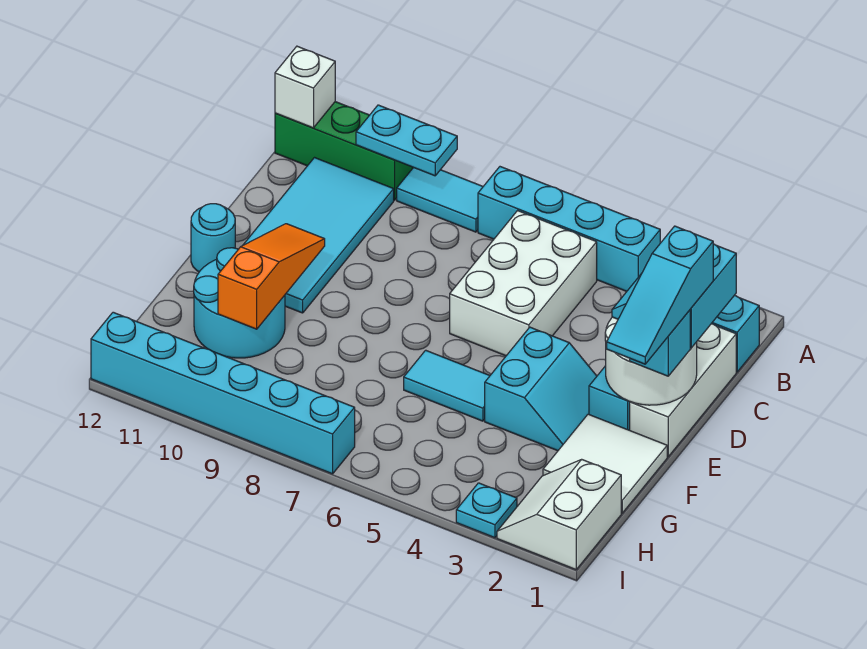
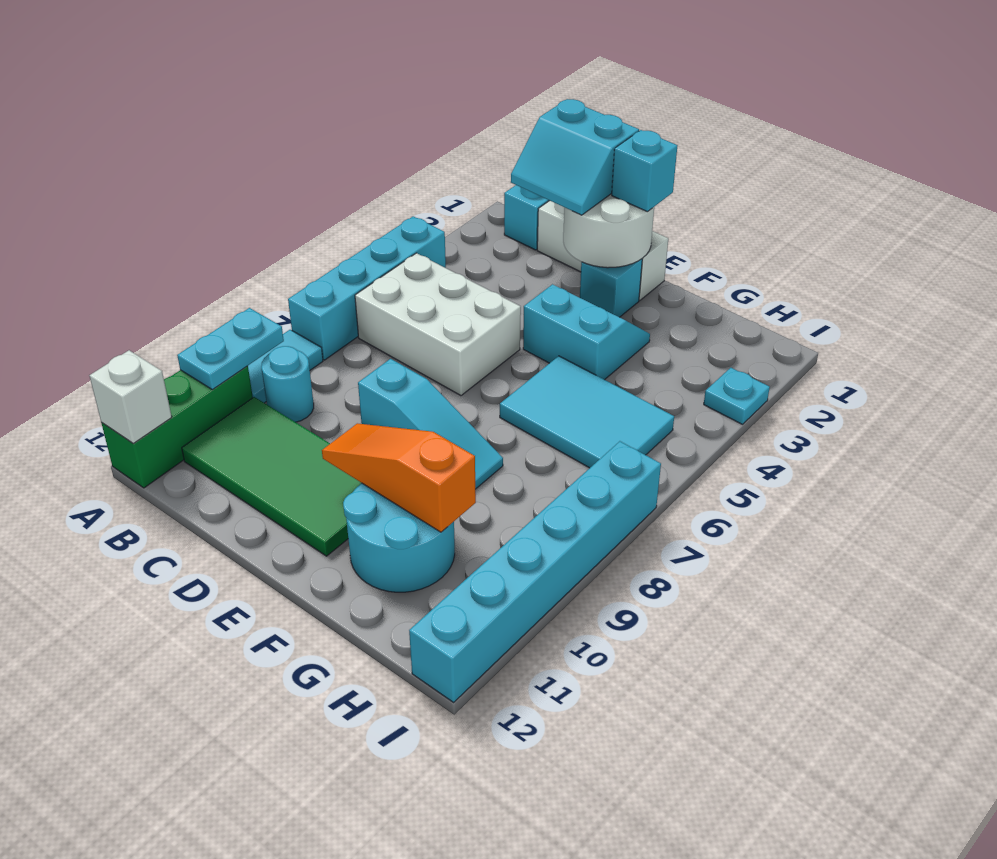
cyan 2x4 tile [243,158,394,313] -> green 2x4 tile [182,397,361,556]
cyan 1x3 slope [607,226,713,364] -> cyan 1x3 slope moved to [358,359,503,489]
cyan 1x1 round brick [191,204,235,272] -> cyan 1x1 round brick moved to [261,346,314,422]
white 2x2 tile [543,414,667,513] -> none
cyan 1x2 tile [404,350,490,421] -> cyan 2x3 tile [500,356,674,468]
white 2x2 slope [497,459,621,570] -> none

